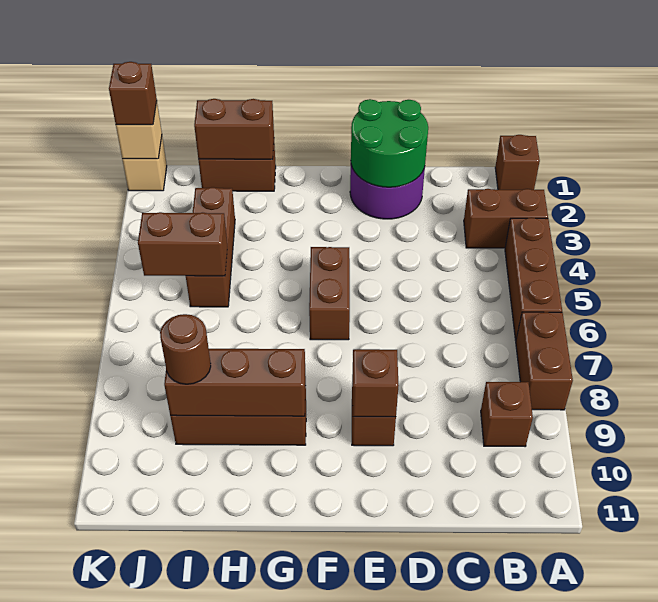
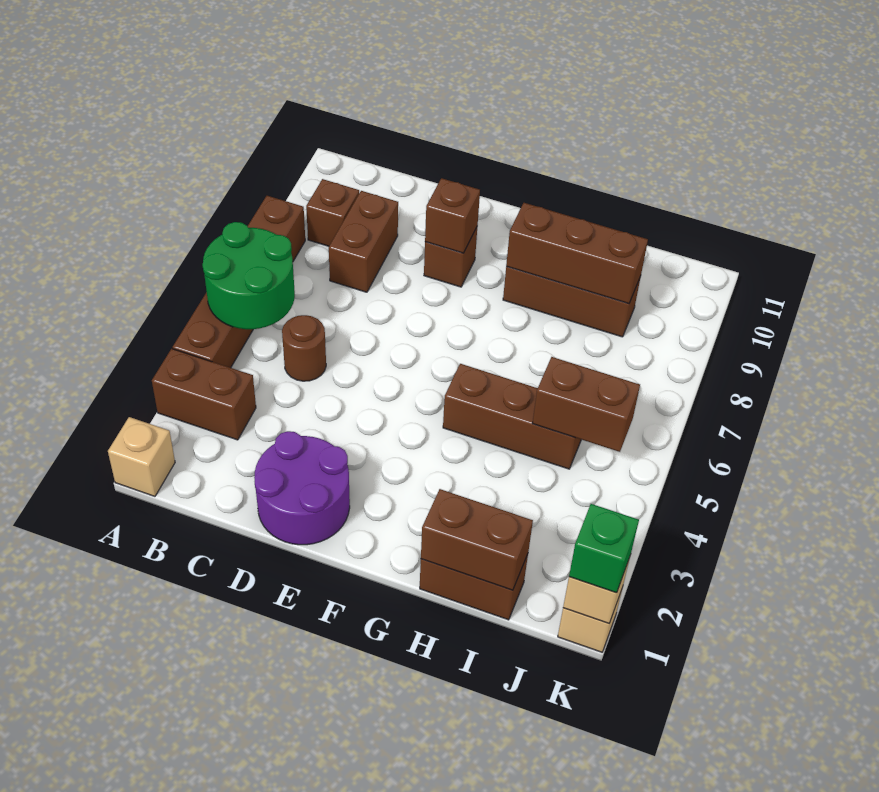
brown 1x1 brick [495,135,540,190] -> tan 1x1 brick [108,417,175,496]
green 2x2 round brick [351,99,428,187] -> green 2x2 round brick moved to [202,222,295,329]
brown 1x2 brick [309,247,350,340] -> brown 1x2 brick moved to [329,191,398,292]
brown 1x3 brick [186,187,235,307] -> brown 1x3 brick turned to [443,364,581,469]
brown 1x1 round brick [160,314,211,384] -> brown 1x1 round brick moved to [282,315,326,381]
brown 1x1 brick [109,62,157,125] -> green 1x1 brick [569,504,639,593]

